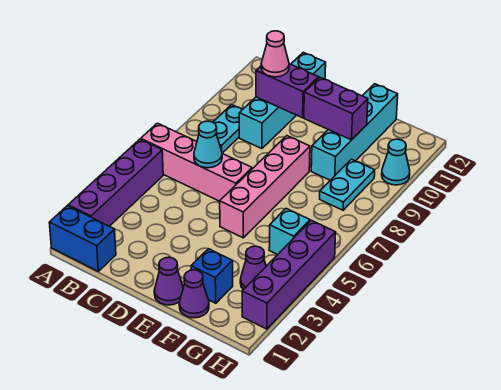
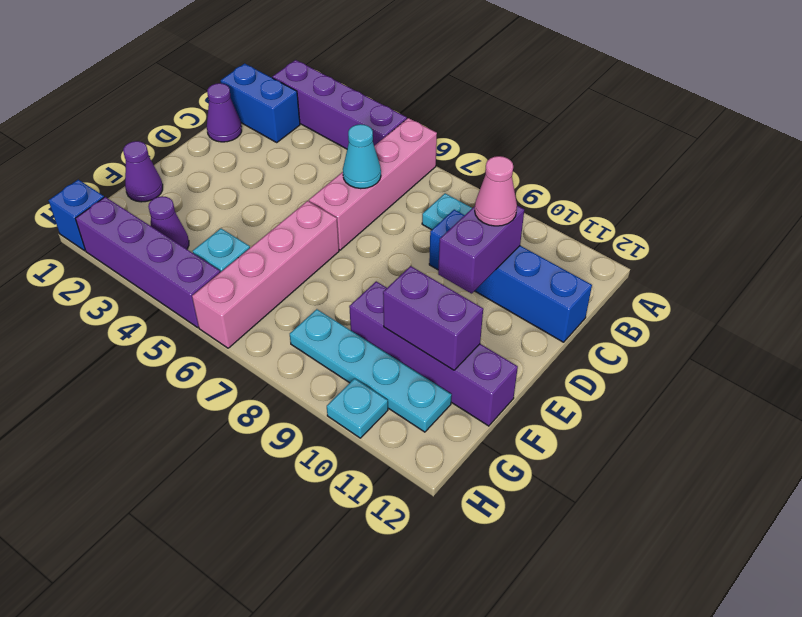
blue 1x2 brick [49,206,116,271] -> blue 1x2 brick turned to [221,63,300,142]
cyan 1x4 brick [239,52,326,149] -> blue 1x4 brick [429,210,592,342]
purple 1x1 cone [154,257,183,305] -> purple 1x1 cone moved to [207,83,242,142]
pink 1x4 brick [220,136,310,238] -> pink 1x4 brick turned to [192,201,339,348]
purple 1x2 brick [304,78,368,140] -> purple 1x2 brick turned to [383,266,483,370]
blue 1x1 brick [191,249,233,303] -> blue 1x1 brick moved to [49,180,104,251]
cyan 1x4 brick [311,84,398,180] -> purple 1x4 brick [349,281,518,426]
cyan 1x2 plate [320,159,375,210] -> cyan 1x4 plate [290,309,452,432]
cyan 1x1 cone [382,139,410,185] -> cyan 1x1 plate [327,379,388,438]

